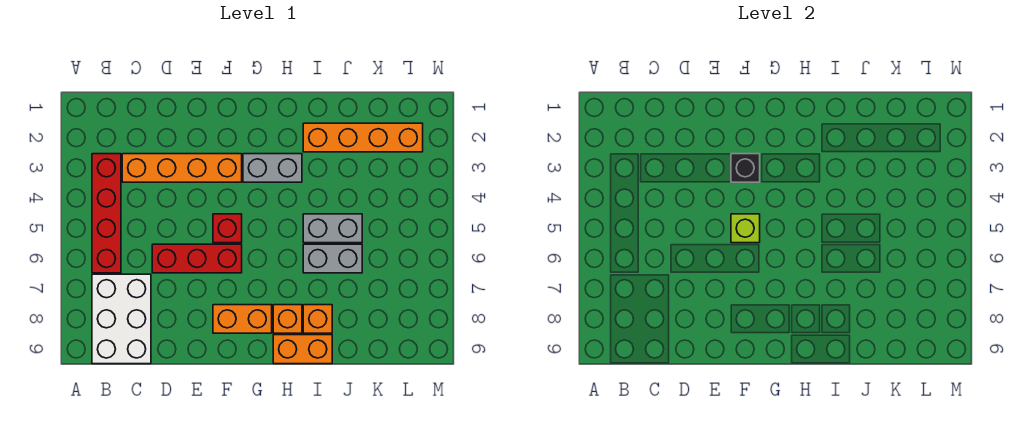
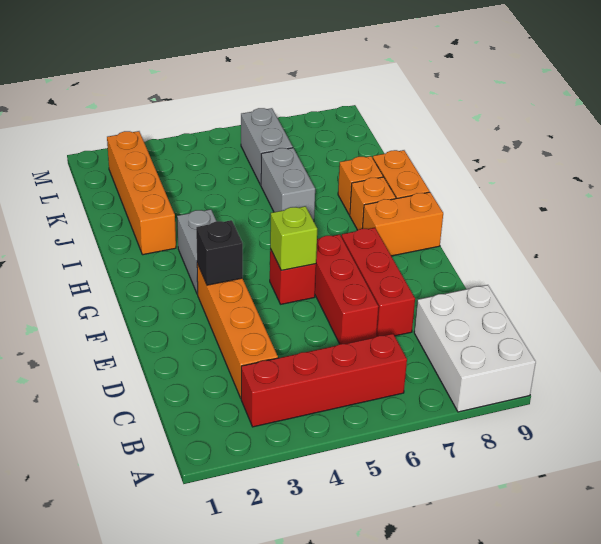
white 2x3 brick [92,274,151,364] -> white 2x3 brick turned to [414,285,536,412]
none -> red 1x3 brick [342,228,415,337]
orange 1x2 brick [213,305,272,333] -> orange 1x2 brick turned to [362,192,443,256]
grey 1x2 brick [303,214,362,243] -> grey 1x2 brick moved to [241,108,293,185]

